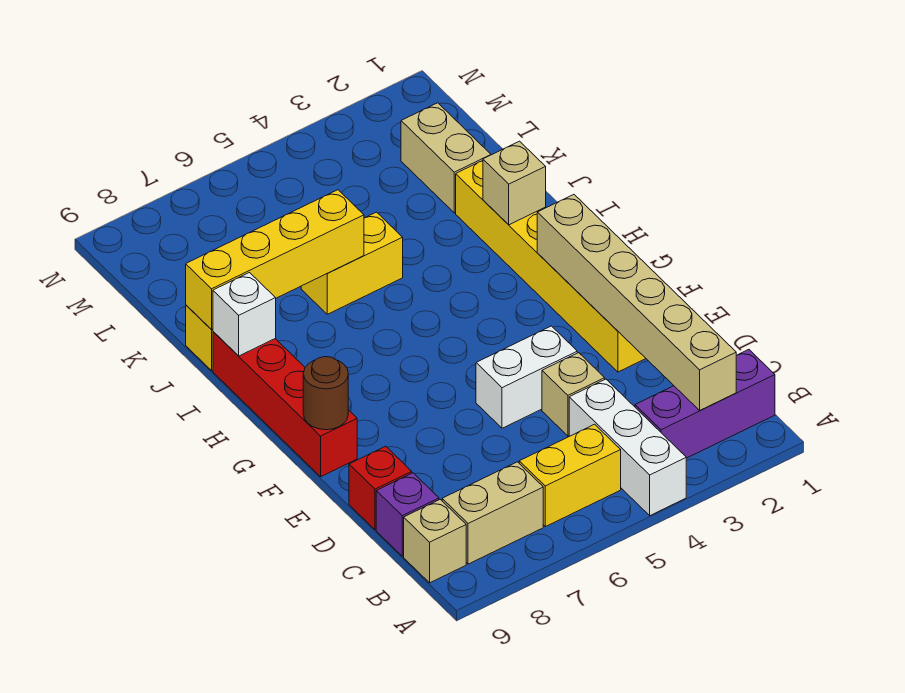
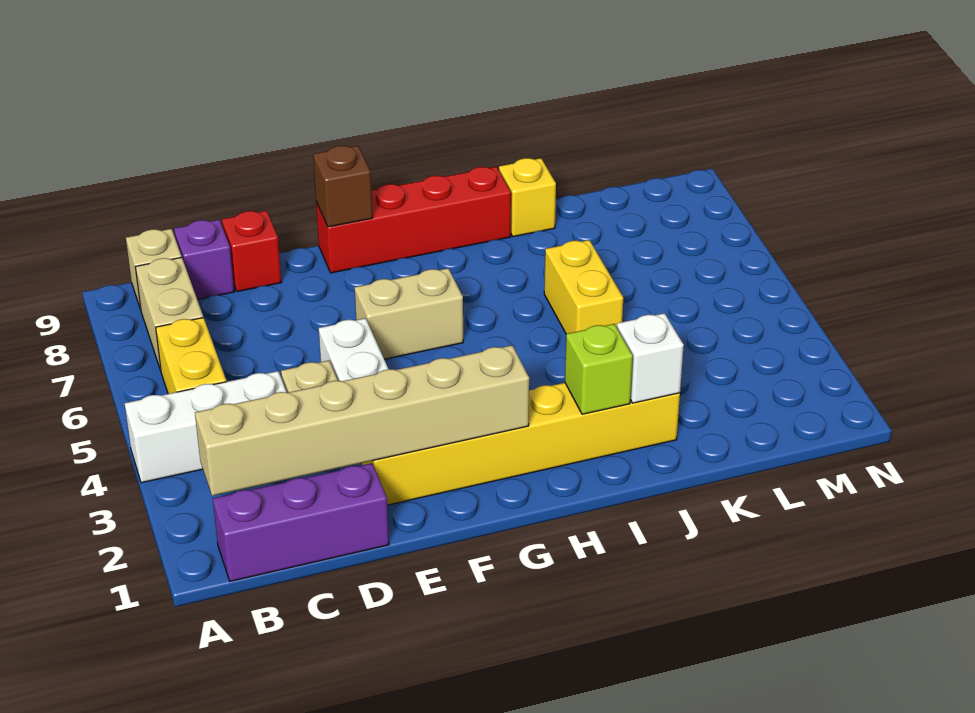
purple 1x3 brick [635,350,775,458] -> purple 1x3 brick turned to [213,463,389,581]
brown 1x1 round brick [303,357,348,430] -> brown 1x1 brick [313,146,373,227]
tan 1x1 brick [483,141,546,225] -> lime 1x1 brick [565,324,633,414]
white 1x1 brick [213,273,276,356] -> white 1x1 brick moved to [617,313,684,403]
yellow 1x4 brick [186,190,364,330] -> none
tan 1x2 brick [401,103,491,213] -> tan 1x2 brick moved to [355,268,463,359]

